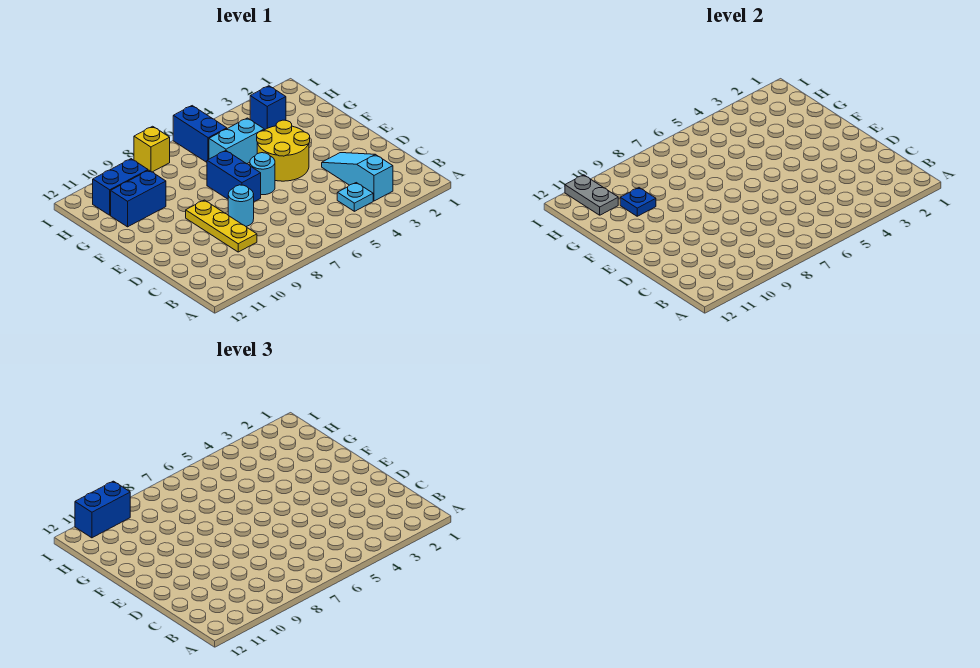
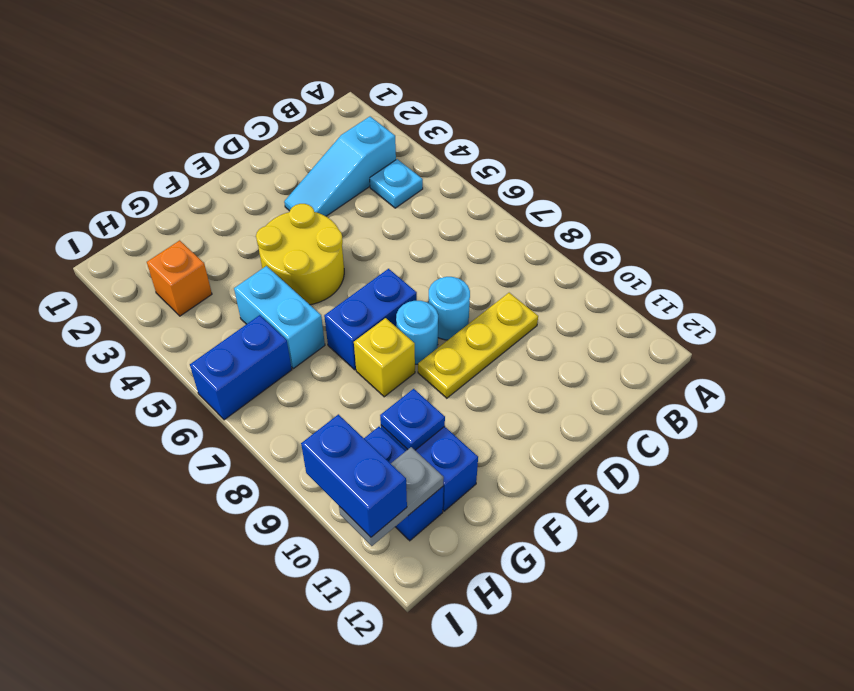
cyan 1x1 round brick [250,153,275,195] -> cyan 1x1 round brick moved to [396,301,438,364]
blue 1x1 brick [250,86,286,130] -> orange 1x1 brick [147,240,212,316]
yellow 1x1 brick [134,126,170,172] -> yellow 1x1 brick moved to [354,318,415,397]

